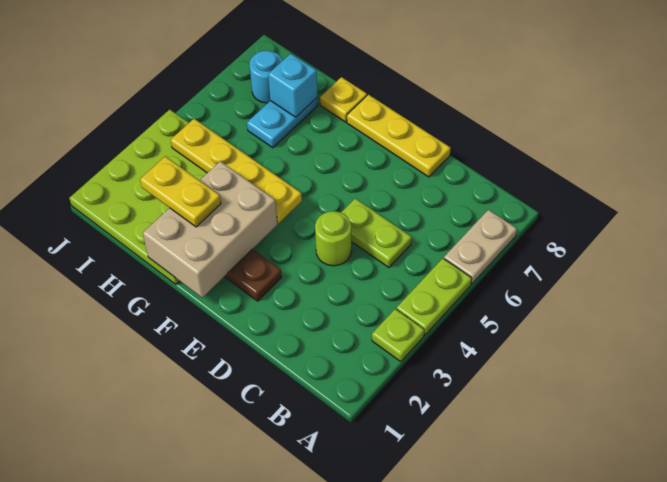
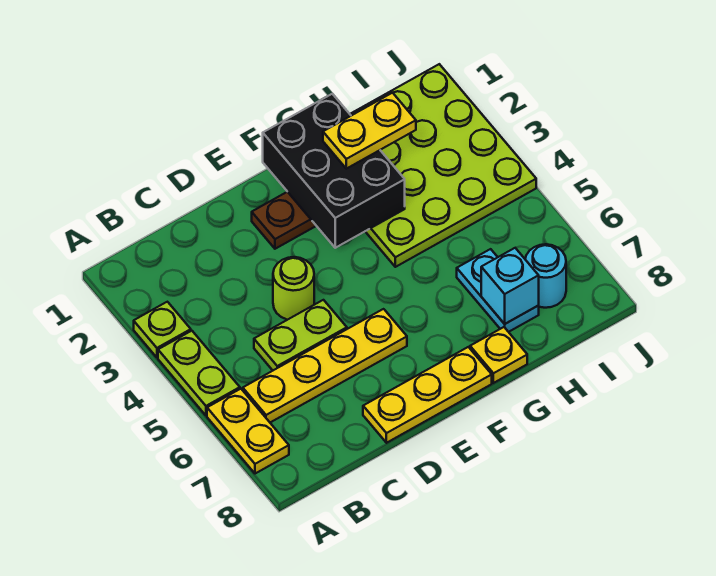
tan 1x2 plate [444,210,517,284] -> yellow 1x2 plate [207,389,289,474]
tan 2x3 brick [143,161,277,298] -> black 2x3 brick [263,94,405,248]
yellow 1x4 plate [171,119,302,223] -> yellow 1x4 plate moved to [243,309,407,422]

